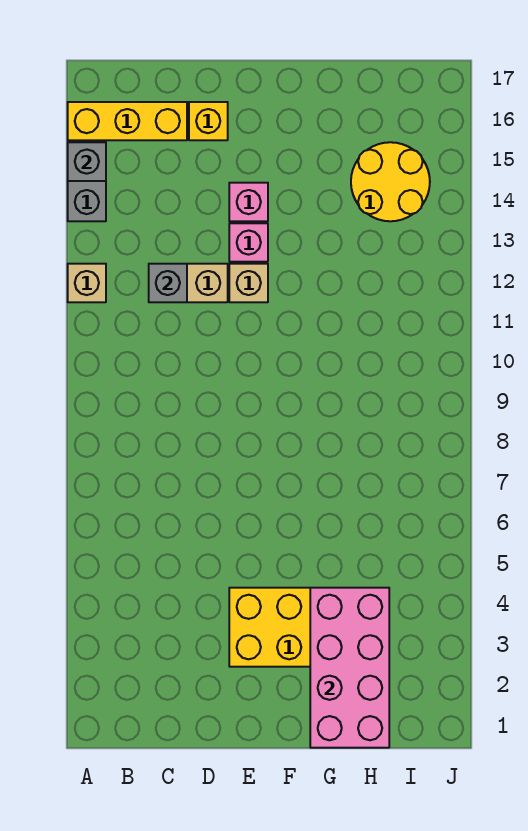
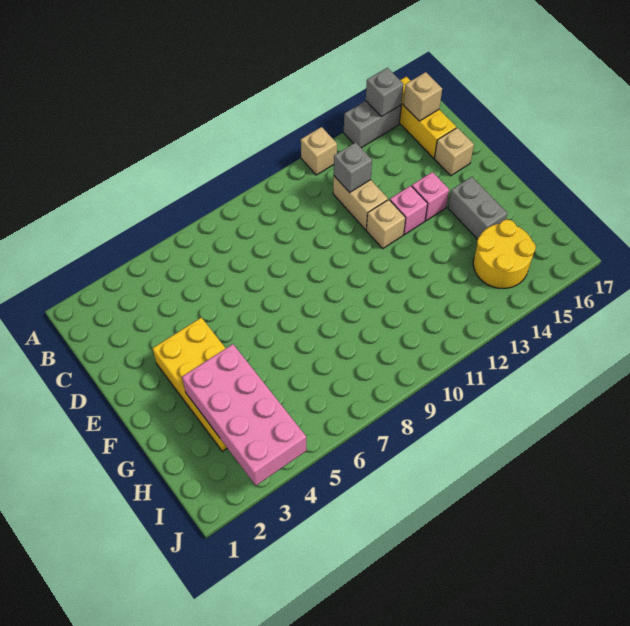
none -> tan 1x1 brick [403,72,442,121]
yellow 1x1 brick [189,102,228,140] -> tan 1x1 brick [434,128,474,176]
none -> grey 1x2 brick [448,177,507,239]
pink 2x4 brick [310,588,389,748] -> pink 2x4 brick turned to [182,344,307,485]

